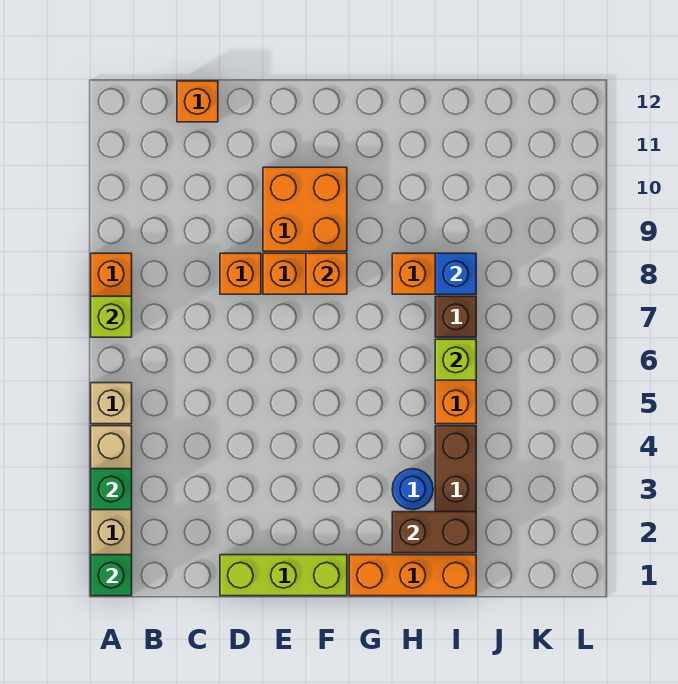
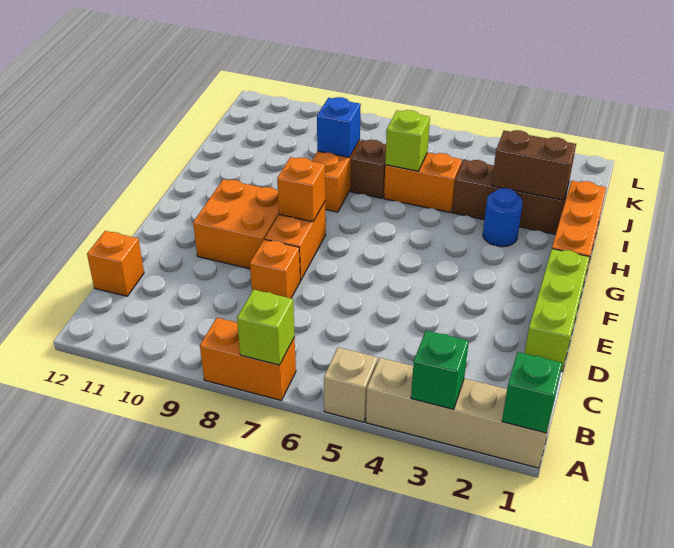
brown 1x2 brick [392,512,476,553] -> brown 1x2 brick turned to [492,130,576,200]

